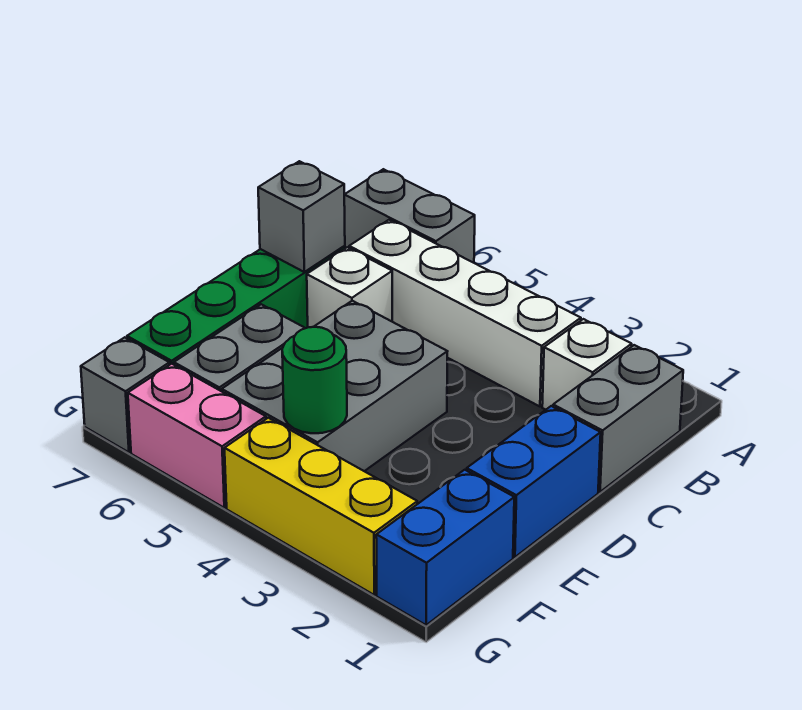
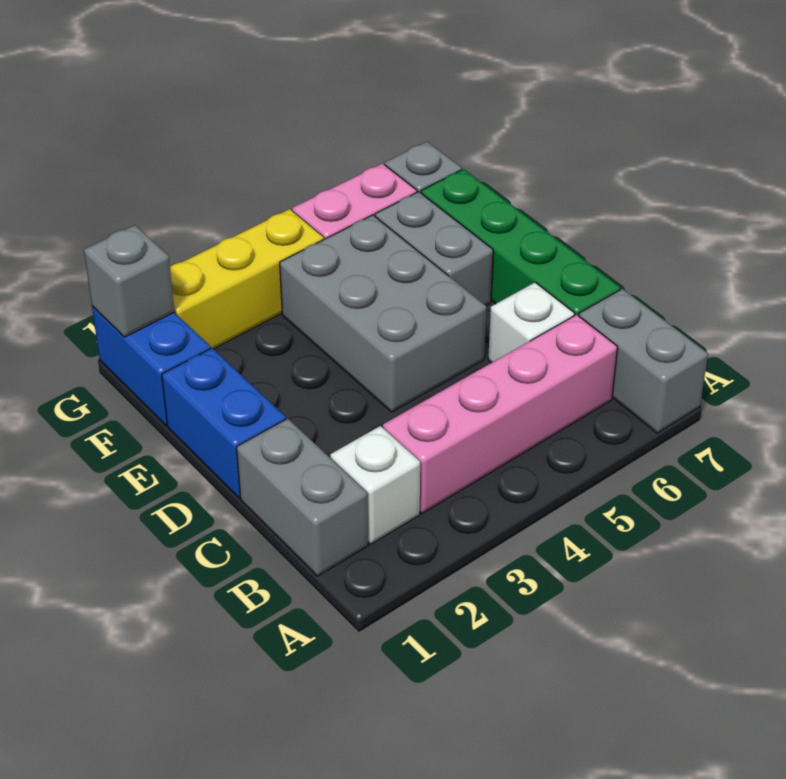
grey 1x2 brick [344,169,475,263] -> grey 1x2 brick turned to [579,289,708,433]
white 1x4 brick [349,220,581,406] -> pink 1x4 brick [383,315,617,513]
grey 1x1 brick [258,161,345,272] -> grey 1x1 brick moved to [84,225,174,337]
green 1x1 round brick [282,327,347,433] -> none

